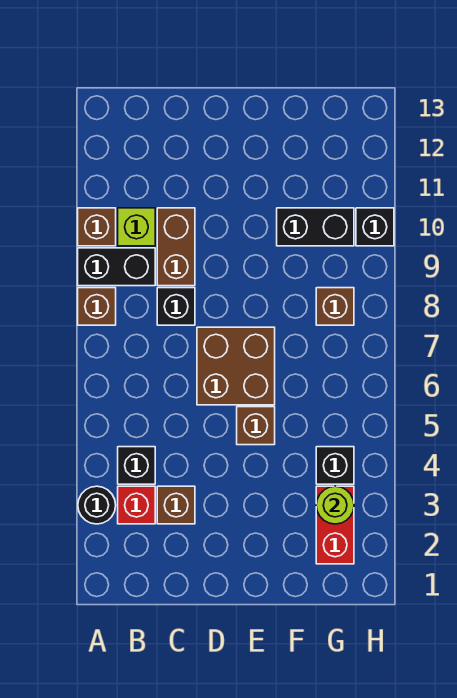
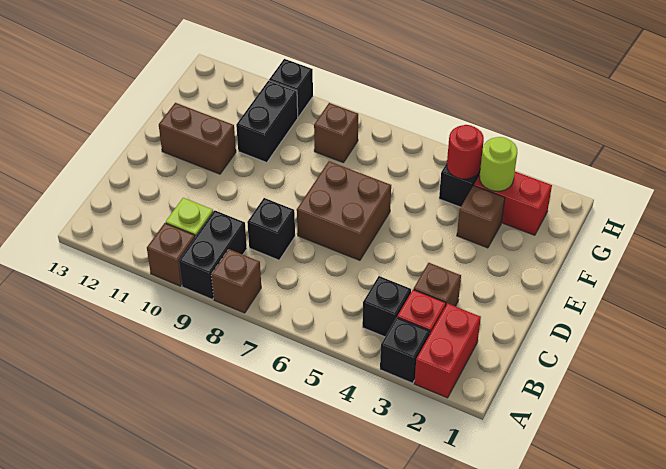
none -> red 1x2 brick [414,304,481,398]
black 1x1 round brick [78,486,116,524] -> black 1x1 brick [380,318,430,383]
brown 1x2 brick [157,208,195,286] -> brown 1x2 brick moved to [159,103,236,174]
brown 1x1 brick [237,407,275,445] -> brown 1x1 brick moved to [457,186,505,248]
none -> red 1x1 round brick [447,125,484,179]

